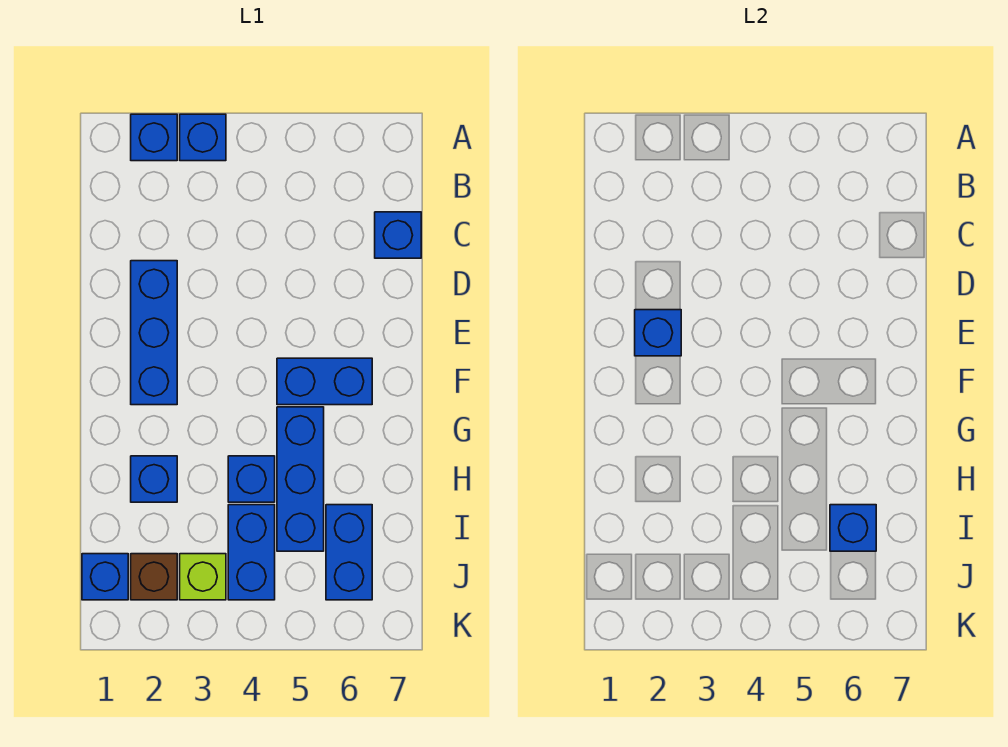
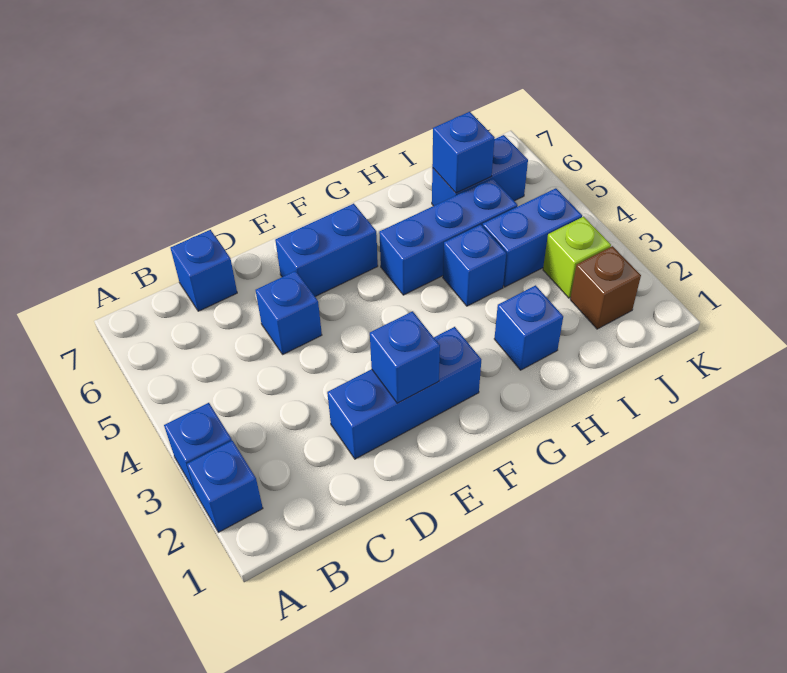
blue 1x2 brick [277,358,372,405] -> blue 1x2 brick turned to [275,204,378,297]
blue 1x1 brick [82,554,128,600] -> blue 1x1 brick moved to [256,271,322,354]

